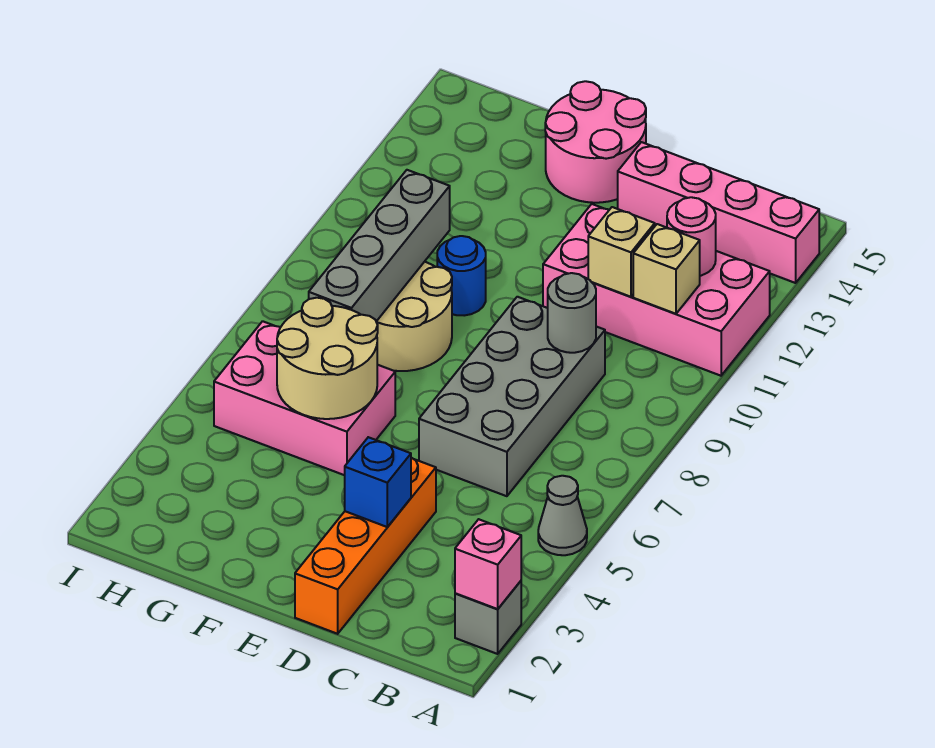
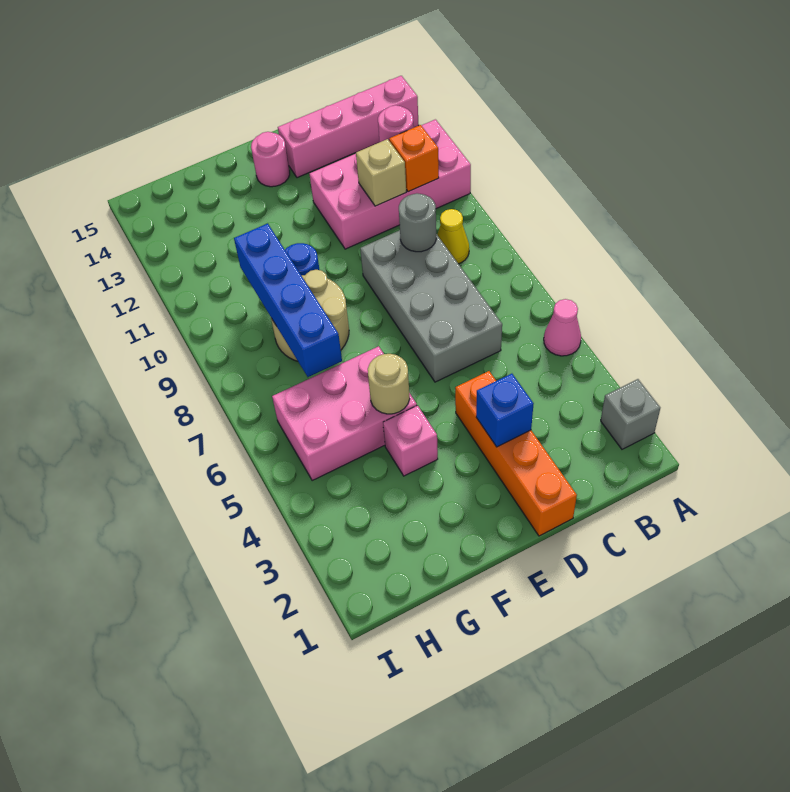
pink 1x1 brick [455,519,521,609] -> pink 1x1 brick moved to [383,405,438,476]
grey 1x1 cone [538,476,587,555] -> pink 1x1 cone [544,299,581,356]
none -> yellow 1x1 cone [437,209,469,264]
tan 1x1 brick [633,224,700,314] -> orange 1x1 brick [389,125,439,192]
pink 2x2 round brick [545,81,646,203] -> pink 1x1 round brick [251,132,290,187]
tan 2x2 round brick [277,298,378,419] -> tan 1x1 round brick [368,354,410,414]
grey 1x4 brick [309,170,450,321] -> blue 1x4 brick [234,223,342,377]

